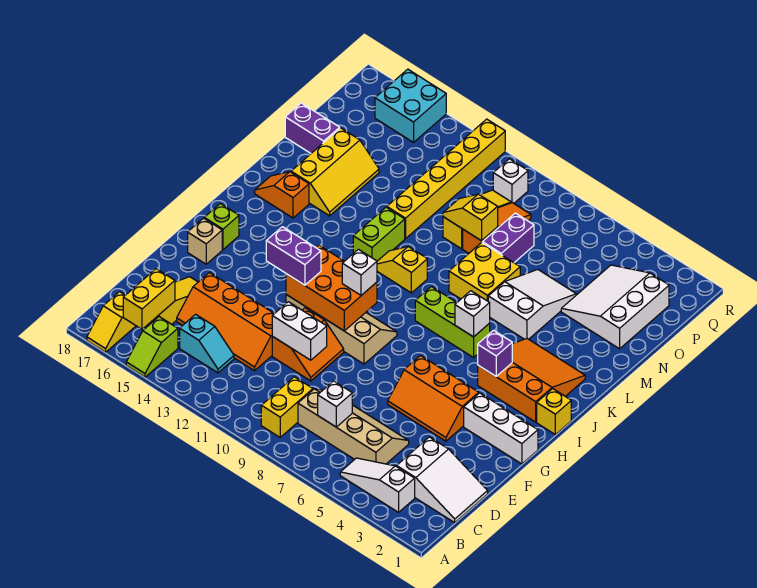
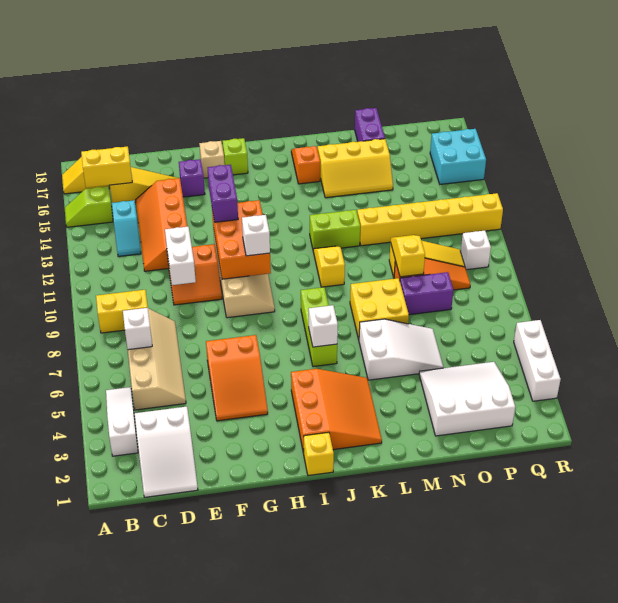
orange 2x3 slope [388,356,479,441] -> orange 2x3 slope turned to [206,335,268,421]
white 1x3 brick [464,393,538,464] -> white 1x3 brick moved to [514,320,561,401]
purple 1x1 brick [478,330,512,376] -> purple 1x1 brick moved to [179,159,205,197]

